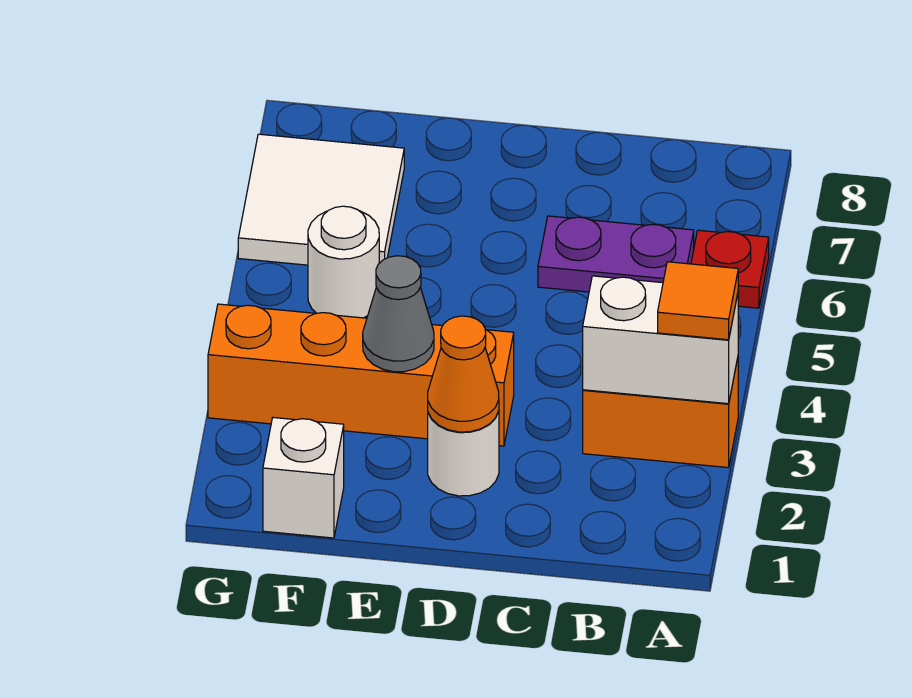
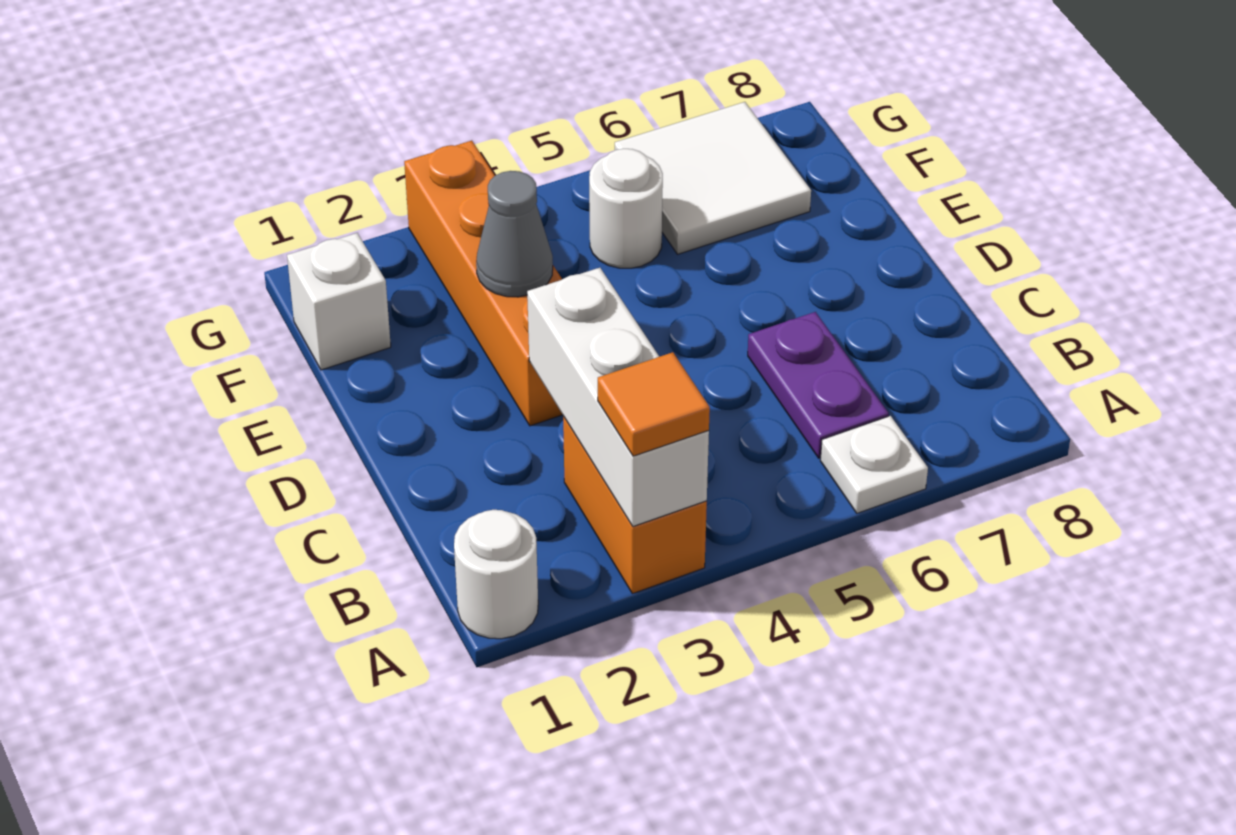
white 1x2 brick [583,276,738,404] -> white 1x3 brick [527,268,709,526]
red 1x1 plate [691,230,769,308] -> white 1x1 plate [820,416,928,513]
white 1x1 round brick [428,411,499,496] -> white 1x1 round brick moved to [454,510,538,639]
orange 1x1 cone [428,316,499,432] -> none

